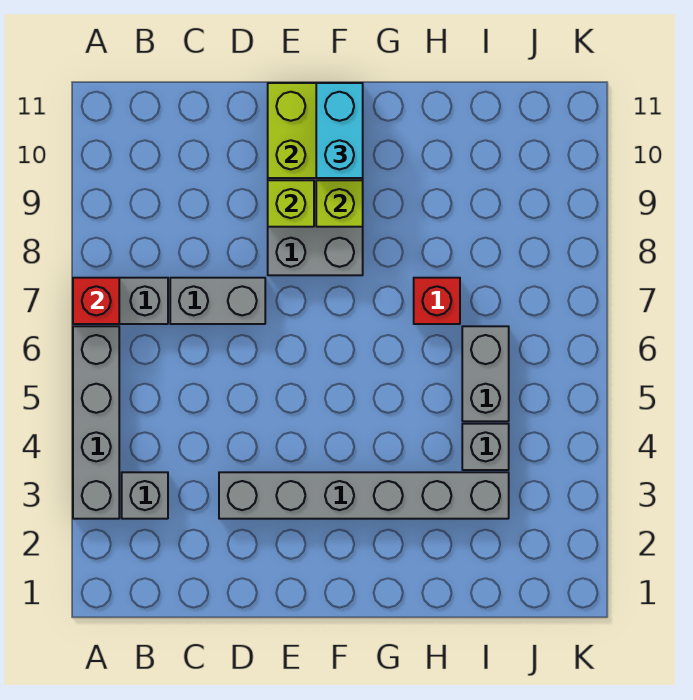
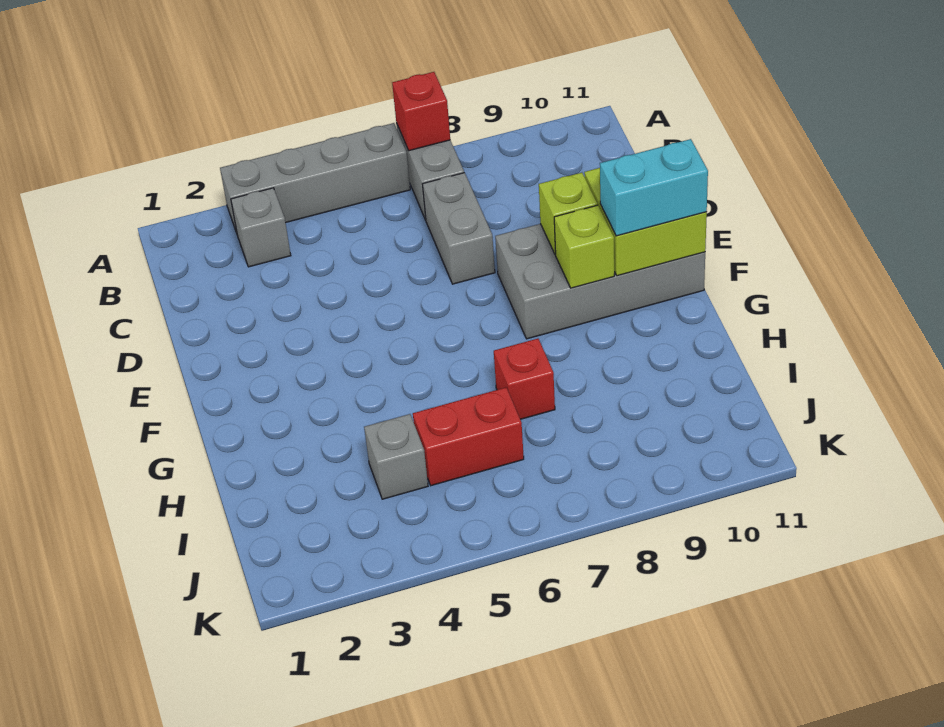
grey 1x6 brick [219,472,509,519] -> none
grey 1x2 brick [462,326,509,421] -> red 1x2 brick [413,387,524,486]

